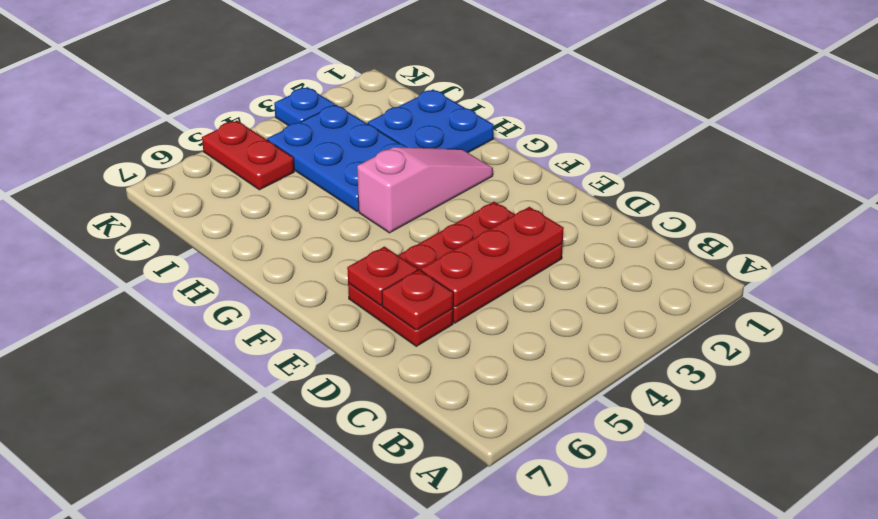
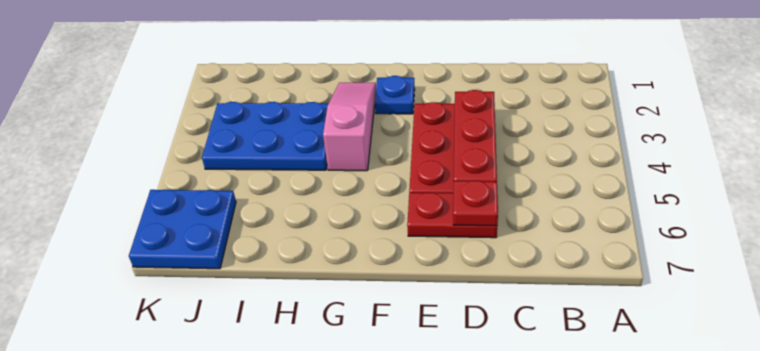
red 1x1 plate [347,247,417,305] -> none
blue 2x2 plate [368,90,494,153] -> blue 2x2 plate moved to [129,190,236,269]
red 1x2 plate [202,121,294,190] -> none
blue 1x1 plate [274,87,335,125] -> blue 1x1 plate moved to [375,76,415,114]

